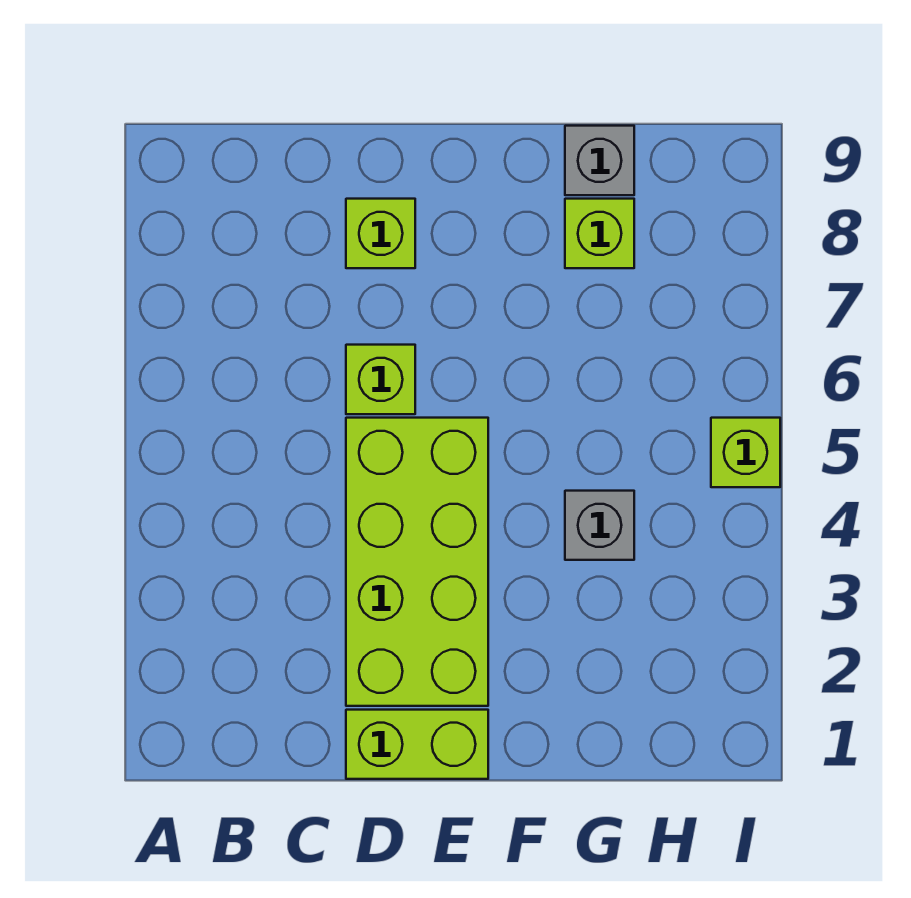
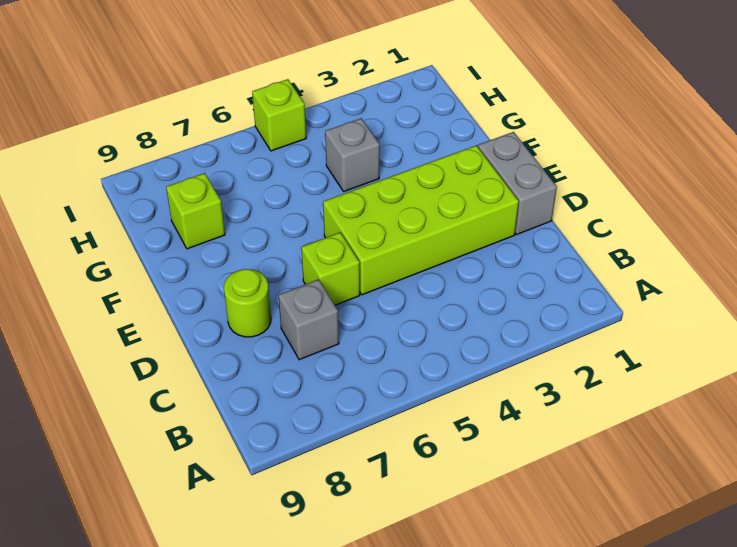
lime 1x2 brick [346,710,488,779] -> grey 1x2 brick [478,132,557,235]
lime 1x1 brick [346,199,415,268] -> lime 1x1 round brick [224,269,271,337]
grey 1x1 brick [565,126,634,195] -> grey 1x1 brick moved to [278,279,339,360]

